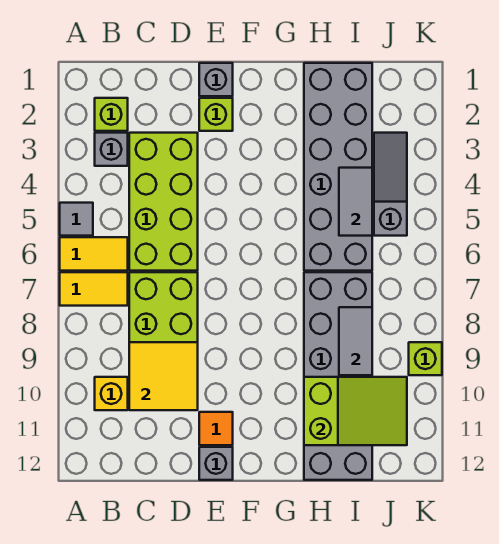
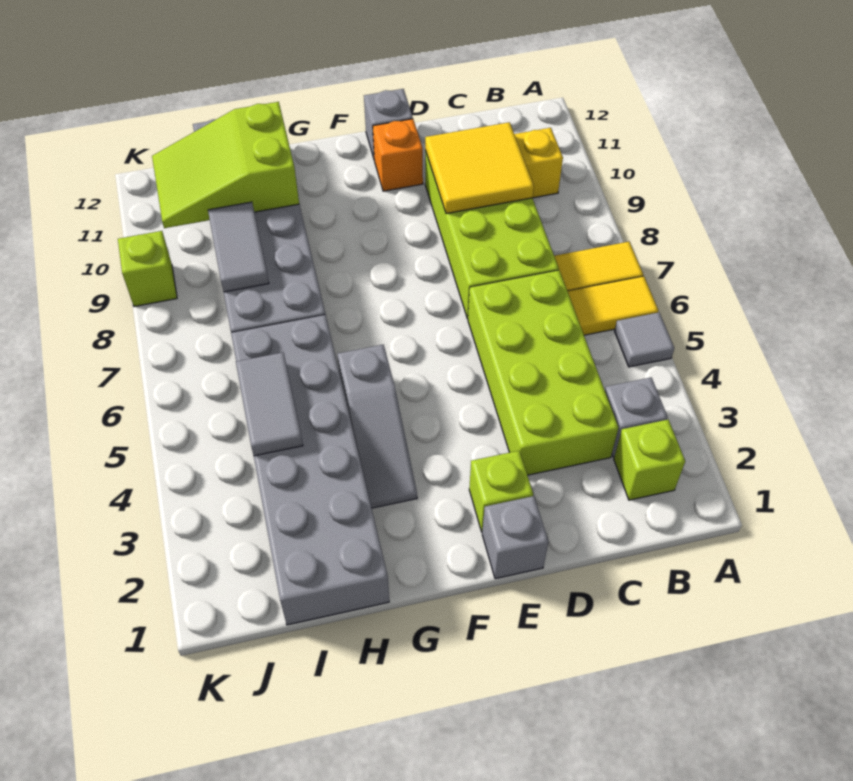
orange 1x1 tile [199,412,233,445] -> orange 1x1 brick [373,119,423,191]
grey 1x3 slope [374,133,407,236] -> grey 1x3 slope moved to [337,345,417,508]

